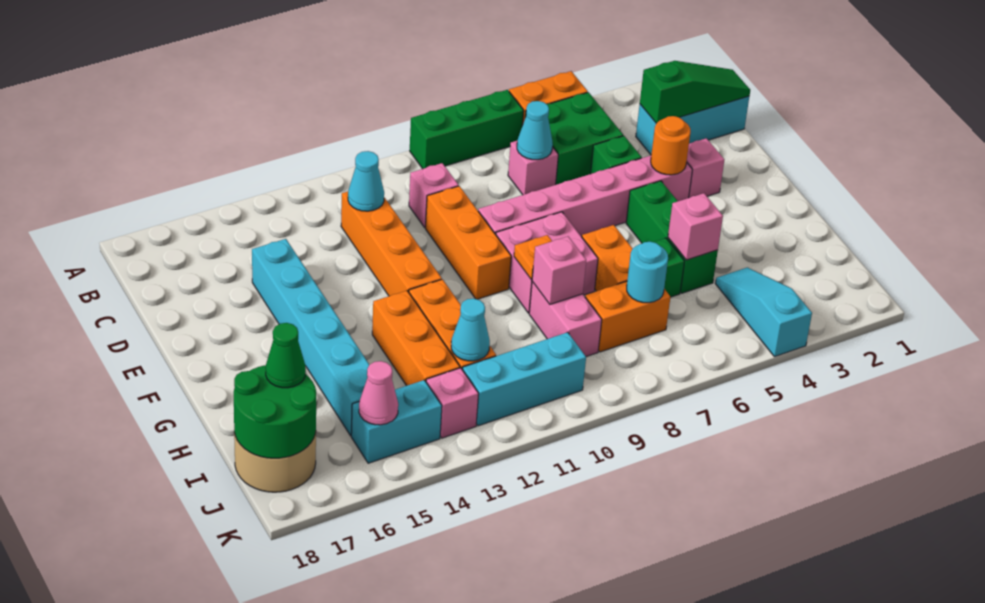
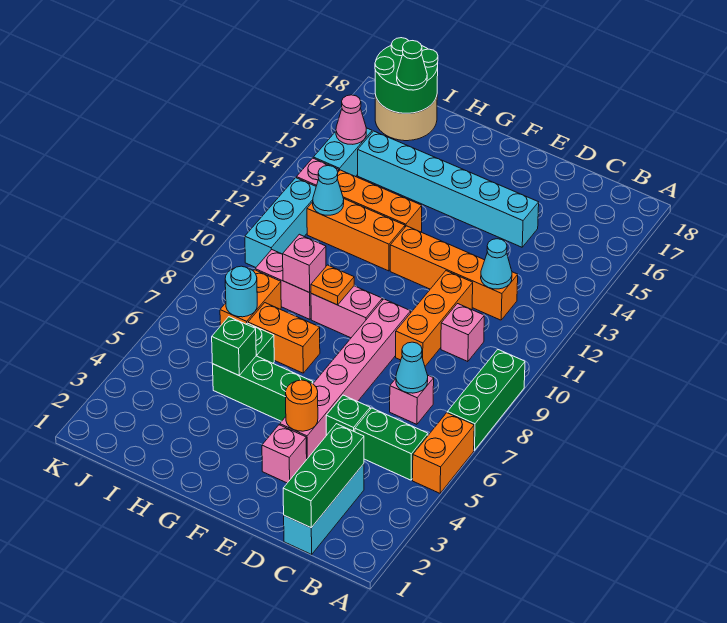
green 2x2 brick [547,92,623,185] -> green 1x2 brick [355,408,428,480]
green 1x3 slope [640,61,750,123] -> green 1x3 brick [283,424,364,528]
orange 1x3 brick [426,186,511,299] -> orange 1x3 brick turned to [396,271,473,366]
pink 2x2 brick [496,212,598,313] -> pink 1x2 brick [311,286,382,338]
pink 1x1 brick [668,193,723,260] -> green 1x1 brick [212,317,256,375]
cyan 1x3 slope [715,267,812,357] -> none

